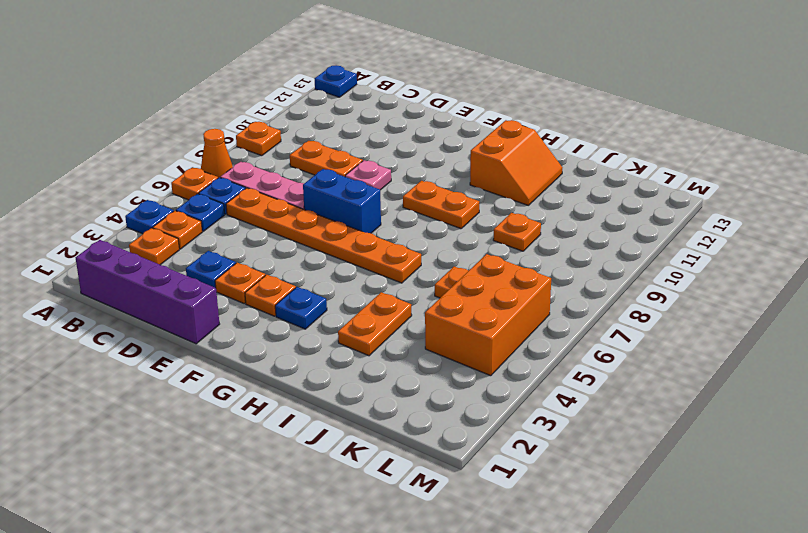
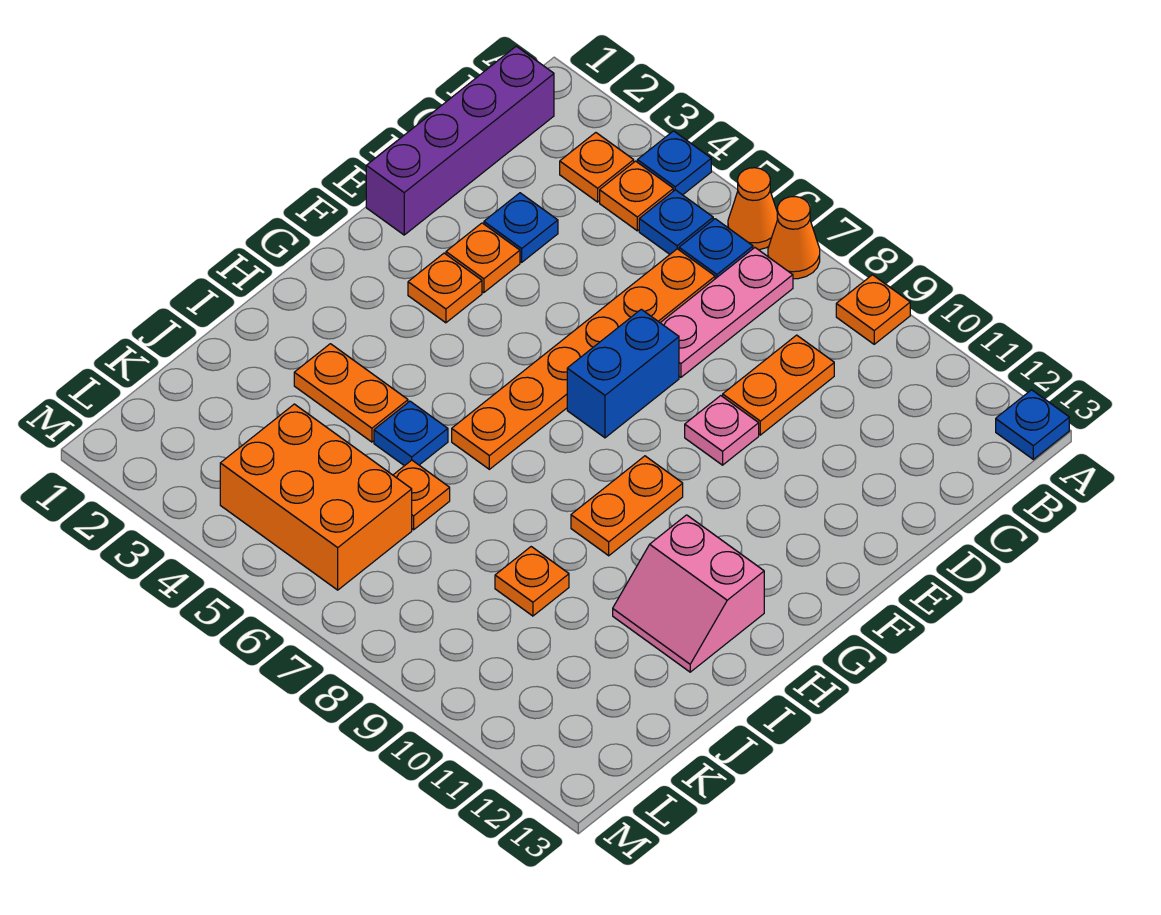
orange 1x1 plate [171,167,218,200] -> orange 1x1 cone [728,168,778,250]
blue 1x1 plate [275,287,327,329] -> blue 1x1 plate moved to [374,401,448,466]
orange 2x2 slope [470,120,563,205] -> pink 2x2 slope [613,515,764,672]

